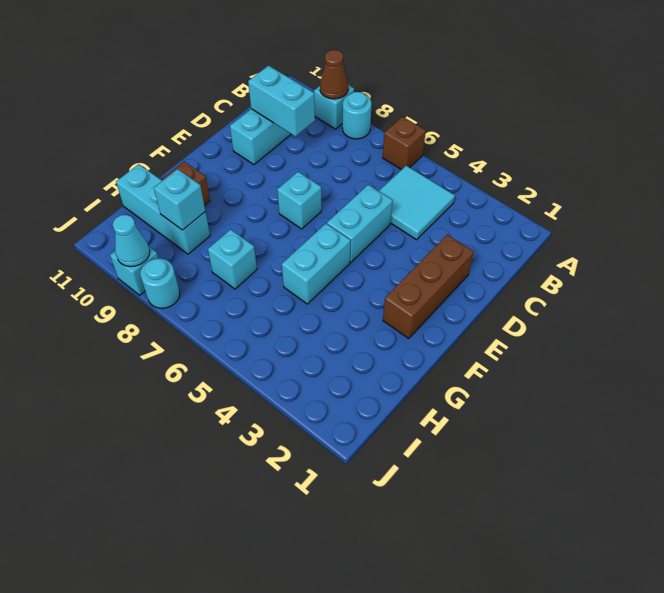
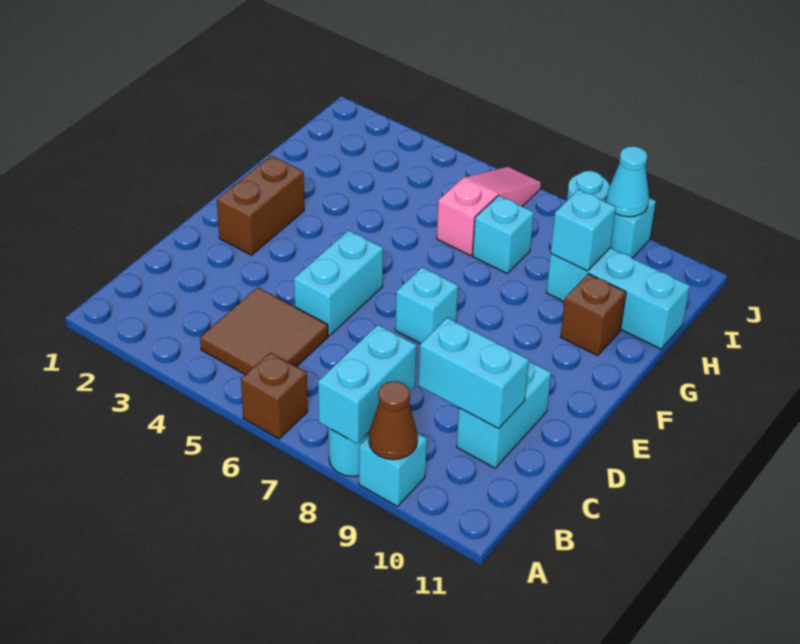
cyan 2x2 tile [379,166,455,240] -> brown 2x2 tile [200,287,328,375]
brown 1x3 brick [383,235,474,338] -> brown 1x2 brick [217,156,304,255]
cyan 1x2 brick [282,224,350,304] -> cyan 1x2 brick moved to [318,325,417,444]
none -> pink 1x3 slope [437,167,541,256]

